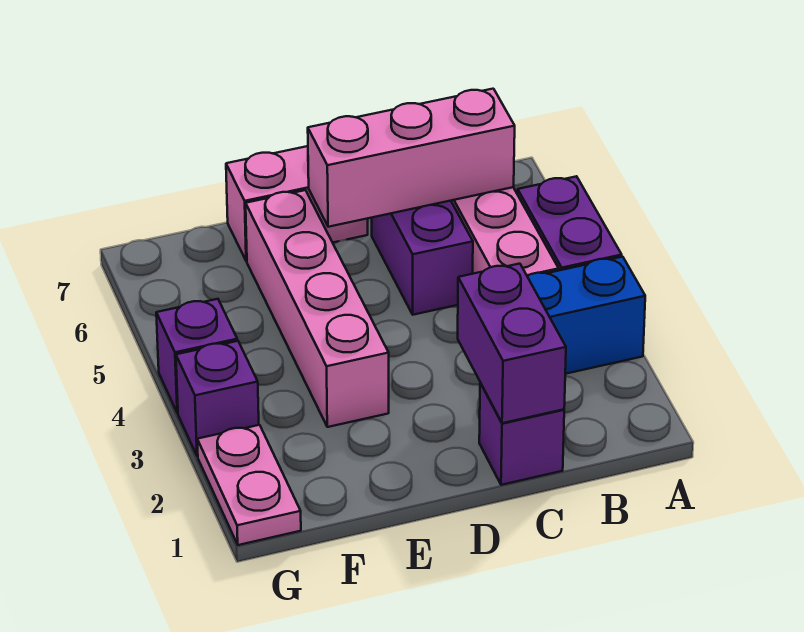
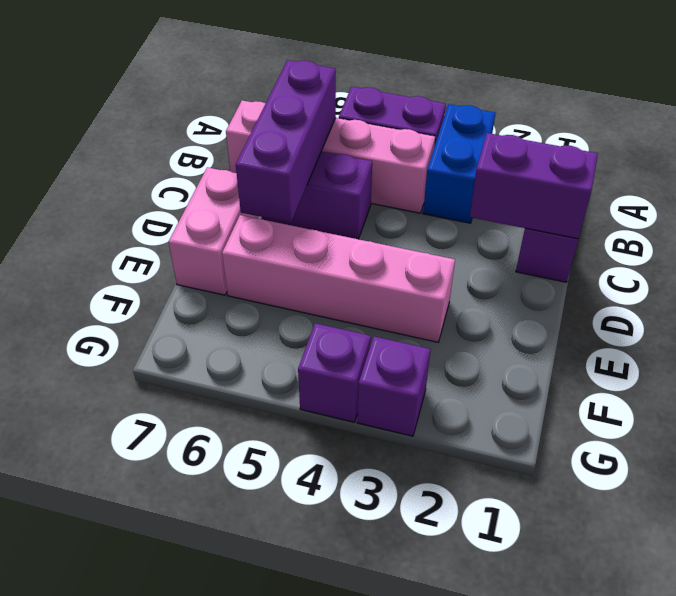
pink 1x3 brick [308,89,515,227] -> purple 1x3 brick [236,60,336,223]
pink 1x2 plate [197,425,301,545] -> none

